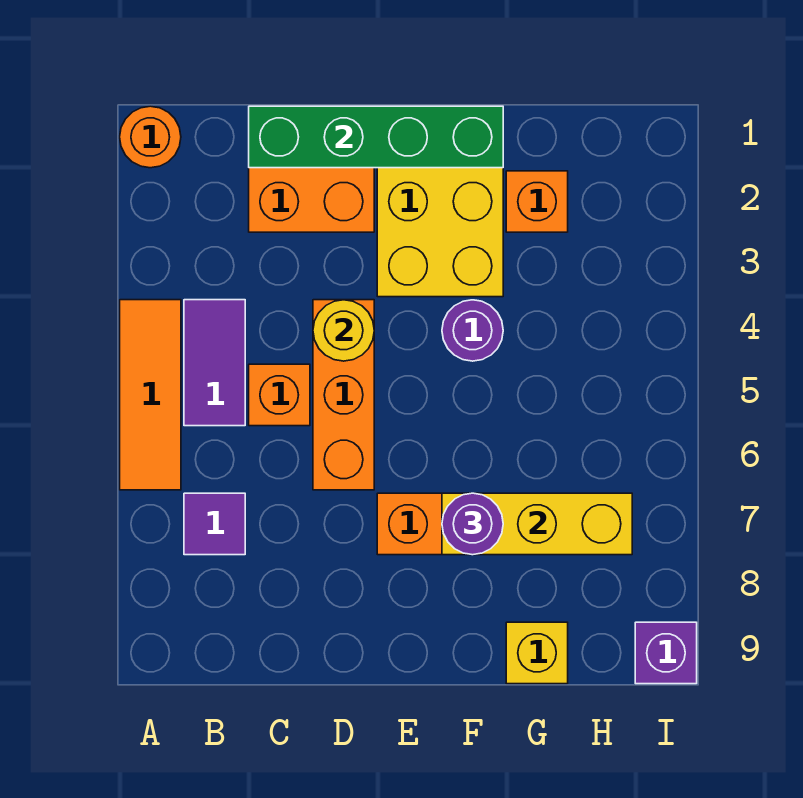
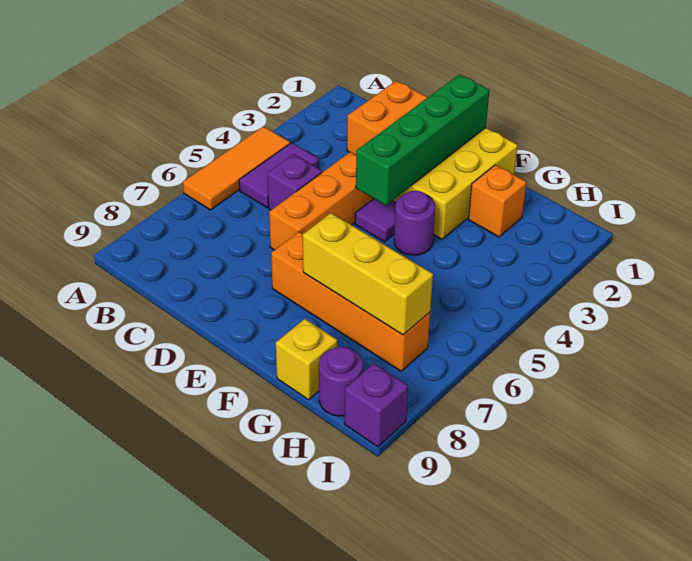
orange 1x1 round brick [120,106,181,168] -> none
purple 1x1 tile [184,493,245,555] -> purple 1x1 tile moved to [355,199,396,242]
green 1x4 brick [249,106,503,168] -> green 1x4 brick turned to [356,75,489,205]
orange 1x1 brick [249,364,310,426] -> purple 1x1 brick [267,154,322,210]
yellow 1x1 round brick [313,300,374,361] -> none
purple 1x1 round brick [442,493,503,555] -> purple 1x1 round brick moved to [319,347,363,416]

